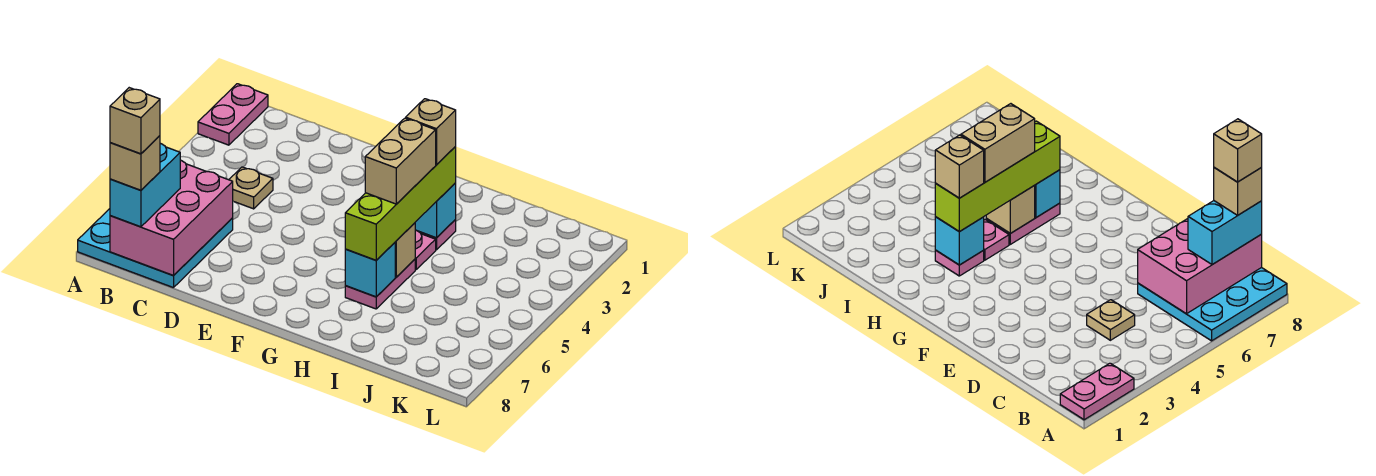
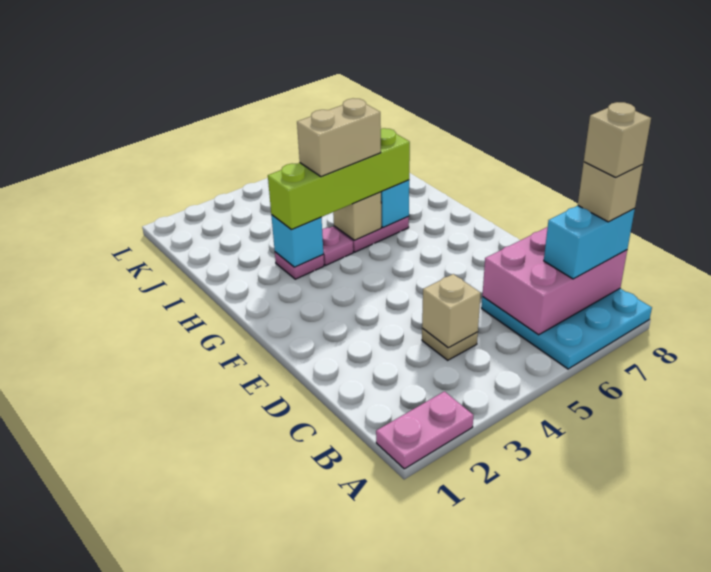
tan 1x1 brick [406,99,456,165] -> tan 1x1 brick moved to [422,274,481,348]

